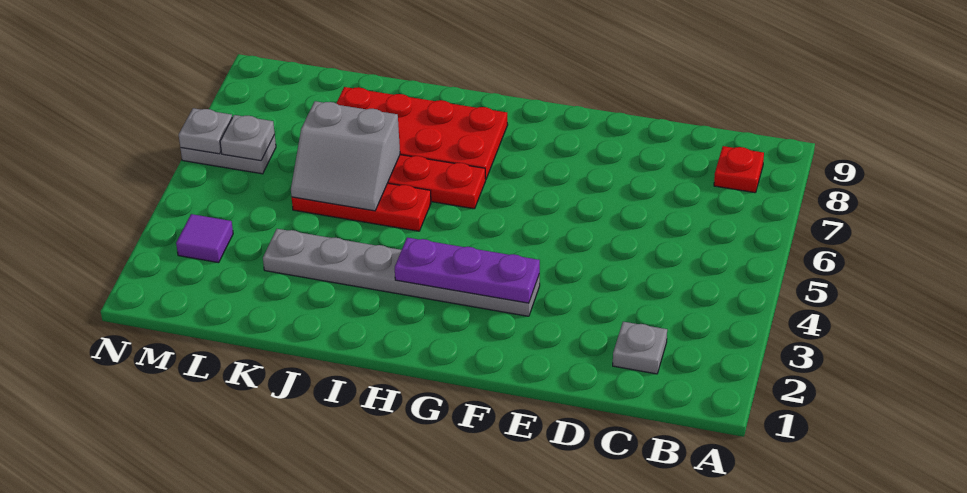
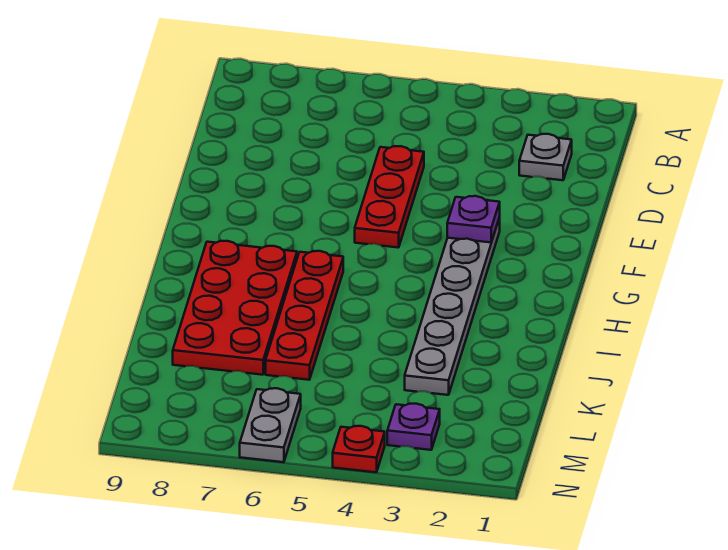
red 1x1 plate [714,146,764,193] -> red 1x1 plate moved to [333,426,385,472]
purple 1x3 plate [395,238,540,303] -> purple 1x1 plate [447,196,500,242]
red 1x3 plate [292,183,431,231] -> red 1x3 plate moved to [355,146,424,248]
grey 2x2 slope [291,101,400,211] -> none
purple 1x1 tile [176,214,233,263] -> purple 1x1 plate [387,404,440,450]
grey 1x1 plate [220,115,275,161] -> none
grey 1x1 plate [179,108,232,154] -> none

